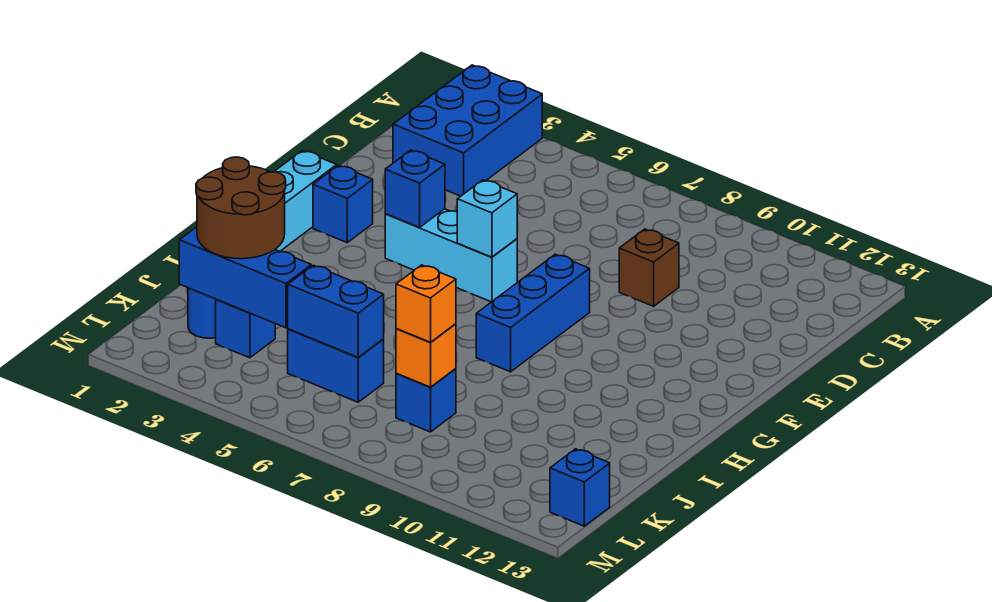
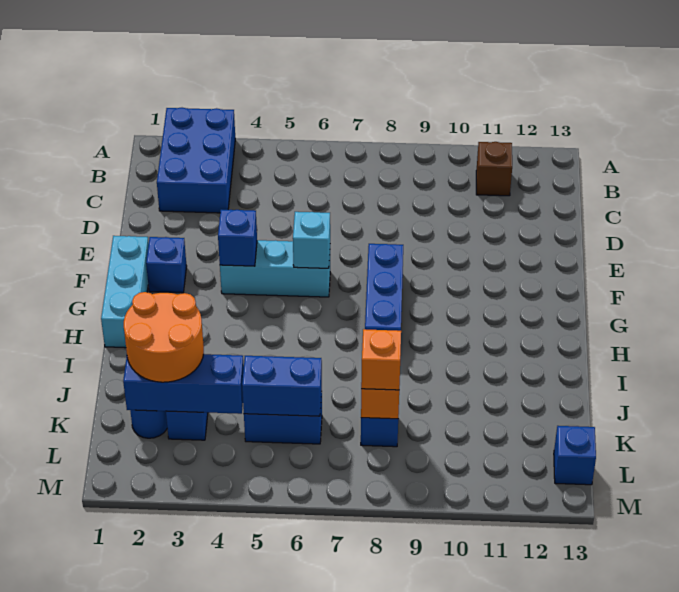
brown 1x1 brick [619,229,679,306] -> brown 1x1 brick moved to [476,142,512,196]
brown 2x2 round brick [196,157,286,259] -> orange 2x2 round brick [124,292,204,382]

